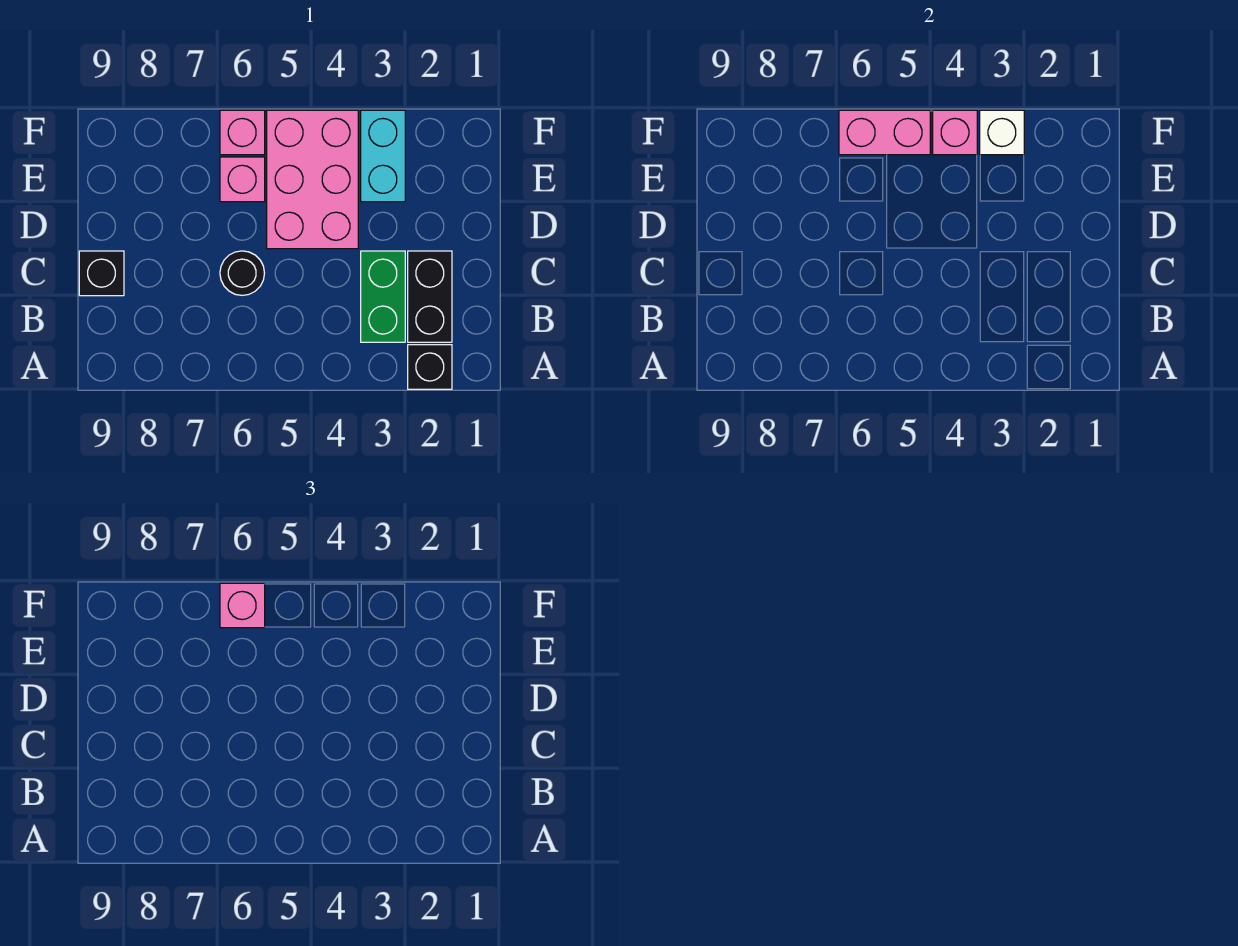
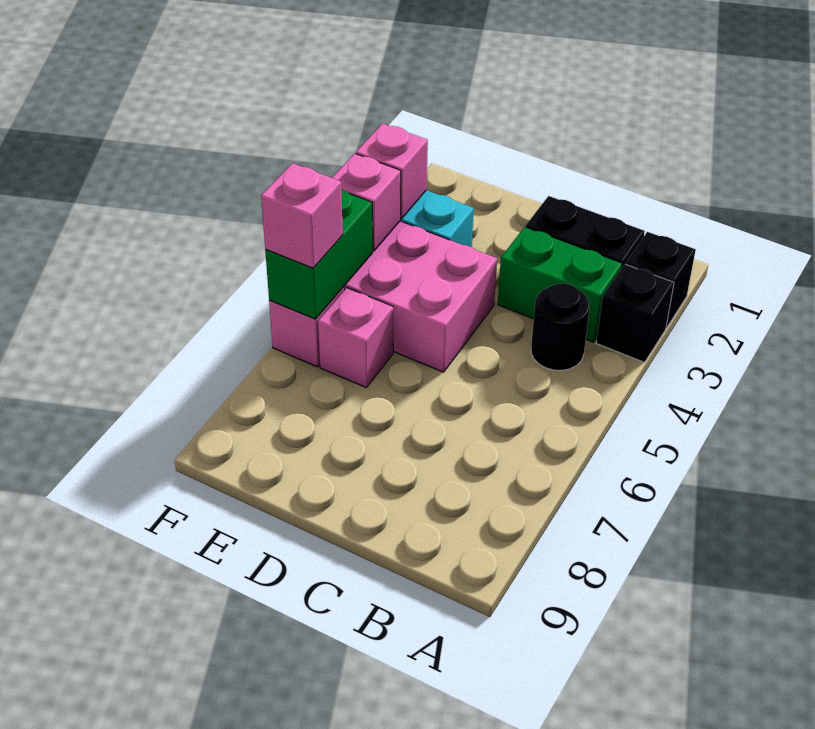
black 1x1 round brick [220,251,264,295] -> black 1x1 round brick moved to [531,283,590,370]
black 1x1 brick [79,251,124,296] -> black 1x1 brick moved to [596,264,674,362]
white 1x1 brick [980,110,1024,155] -> pink 1x1 brick [356,124,428,219]
pink 1x2 brick [839,110,930,155] -> green 1x2 brick [265,189,373,319]

